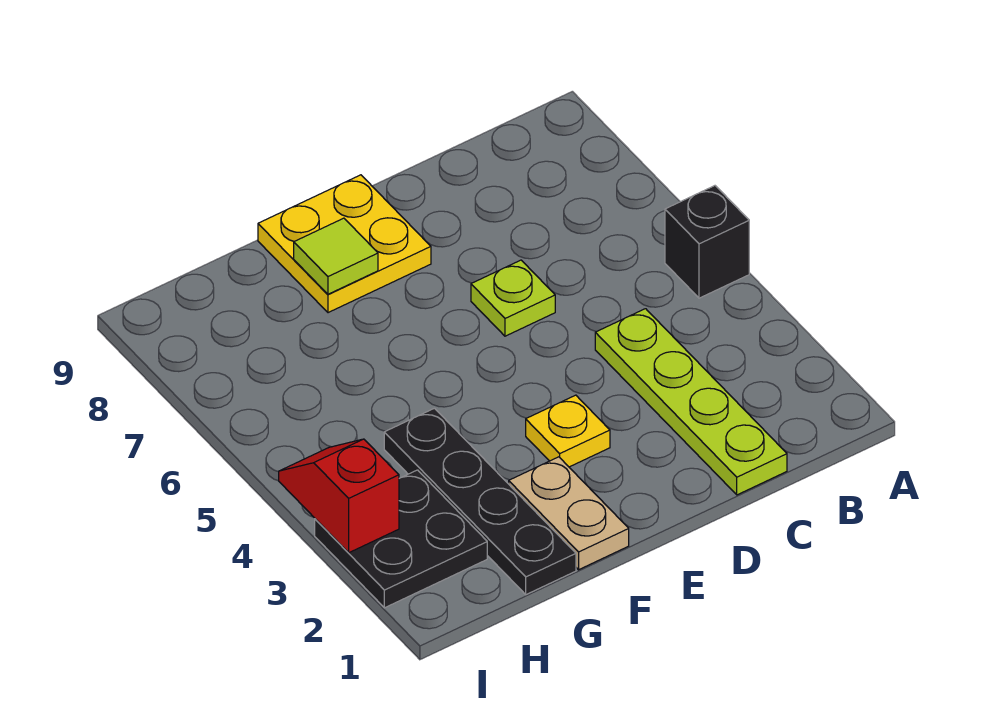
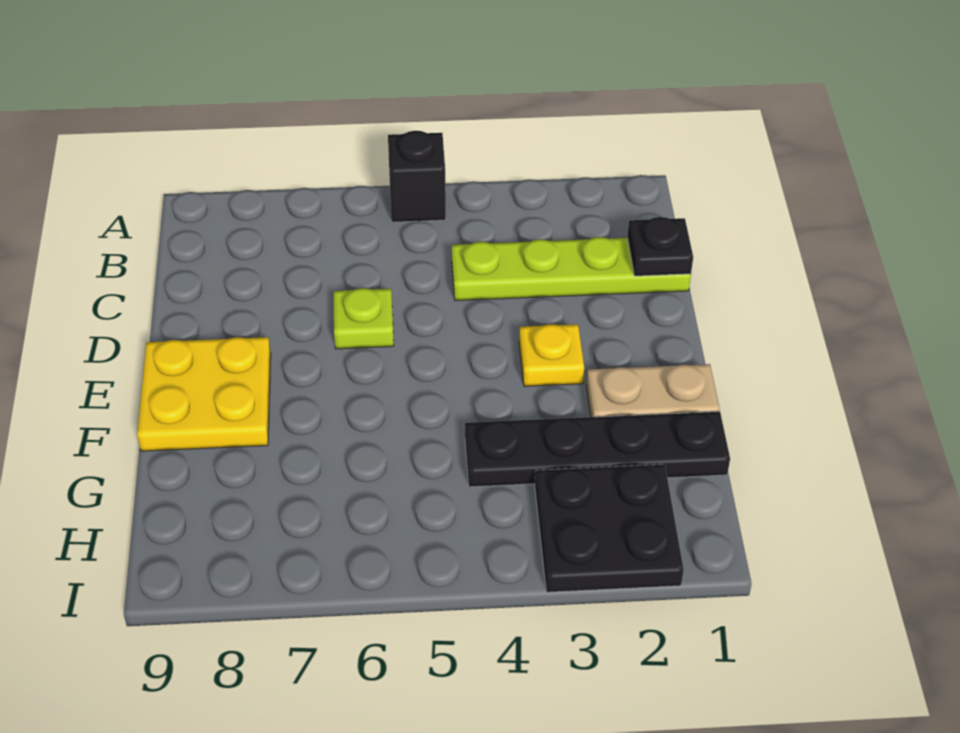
none -> black 1x1 plate [627,217,693,276]
lime 1x1 tile [294,218,378,294] -> none
red 1x2 slope [279,439,399,553] -> none

